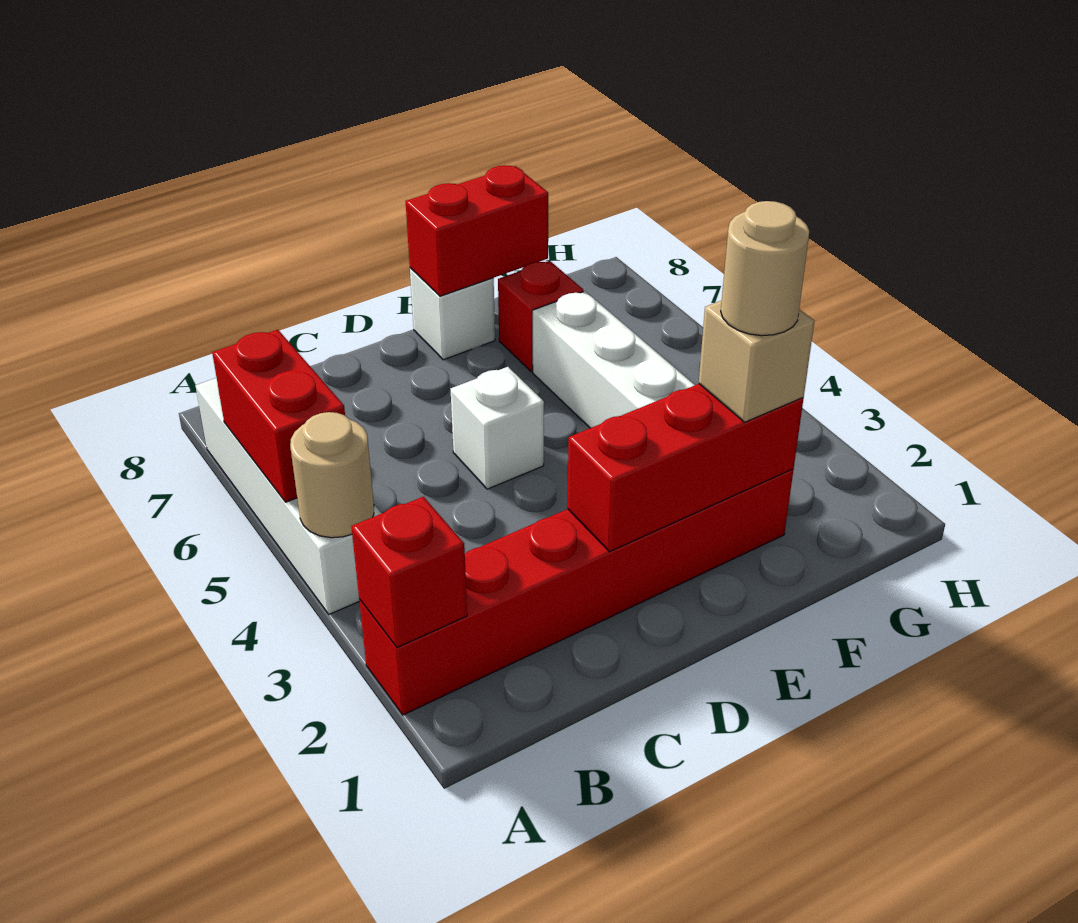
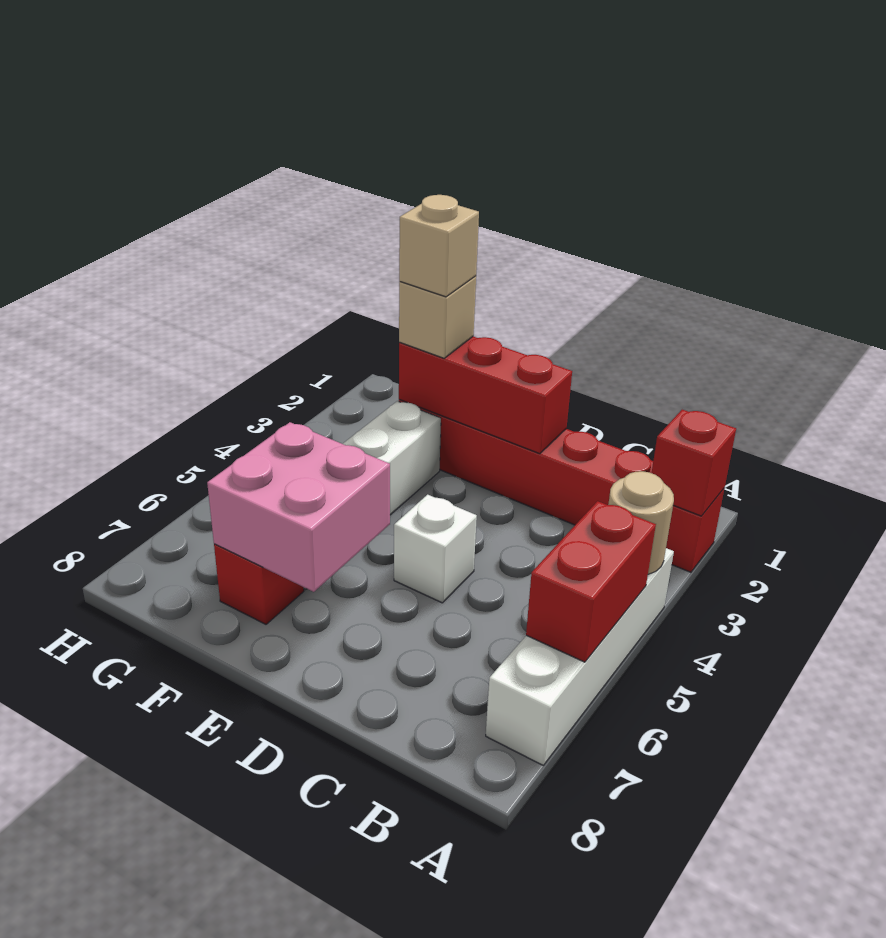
none -> pink 2x2 brick [207,422,390,592]
white 1x1 brick [410,268,495,360] -> none
red 1x2 brick [406,165,548,296] -> none
tan 1x1 round brick [721,201,809,336] -> tan 1x1 brick [399,195,479,297]

